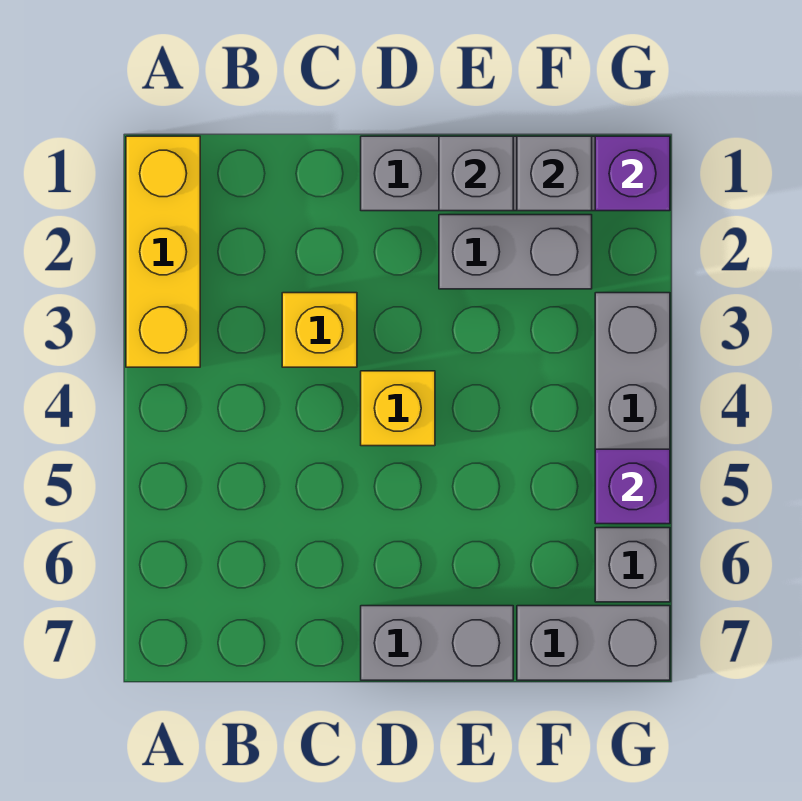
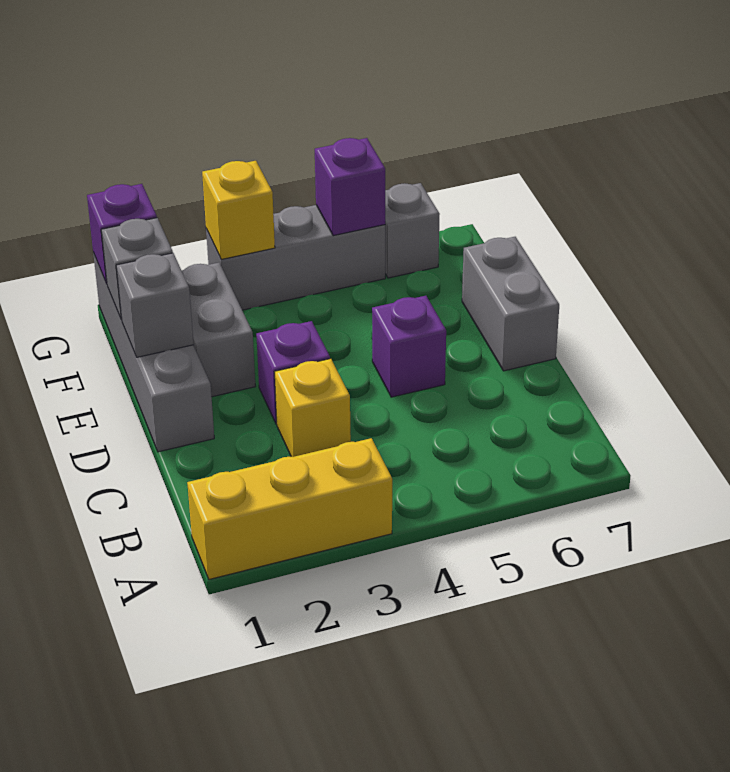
none -> purple 1x1 brick [256,321,330,424]
yellow 1x1 brick [361,371,435,446] -> yellow 1x1 brick moved to [202,161,275,259]
none -> purple 1x1 brick [372,296,446,397]
grey 1x2 brick [517,606,670,680] -> none

